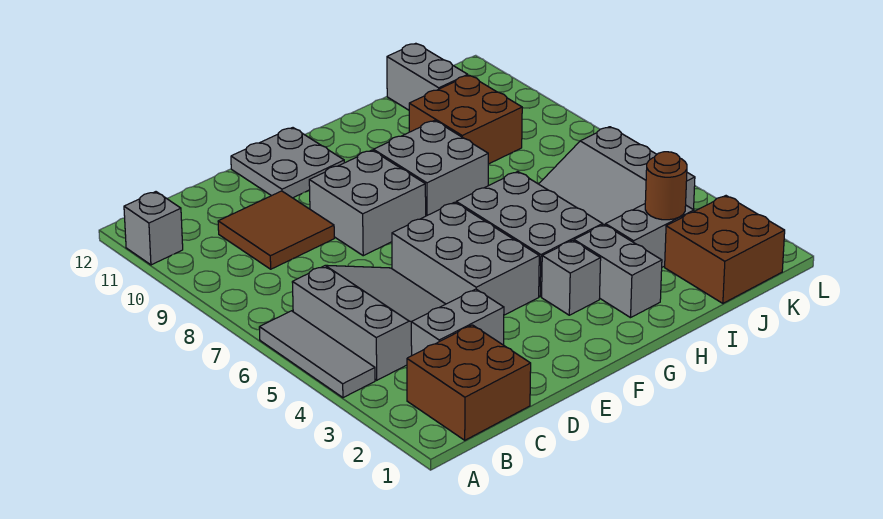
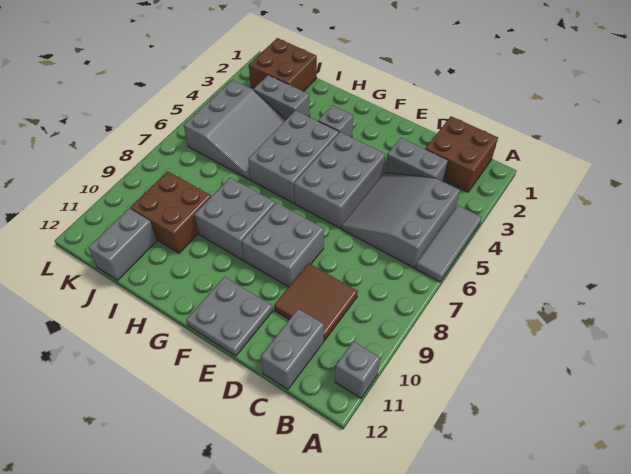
grey 1x2 brick [574,225,662,318] -> grey 1x2 brick moved to [261,309,324,389]
brown 1x1 round brick [645,152,687,220] -> none

